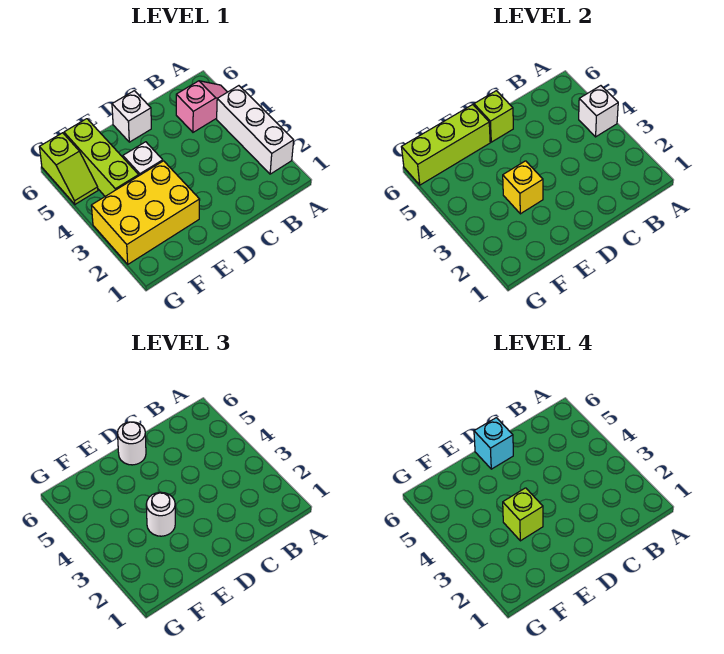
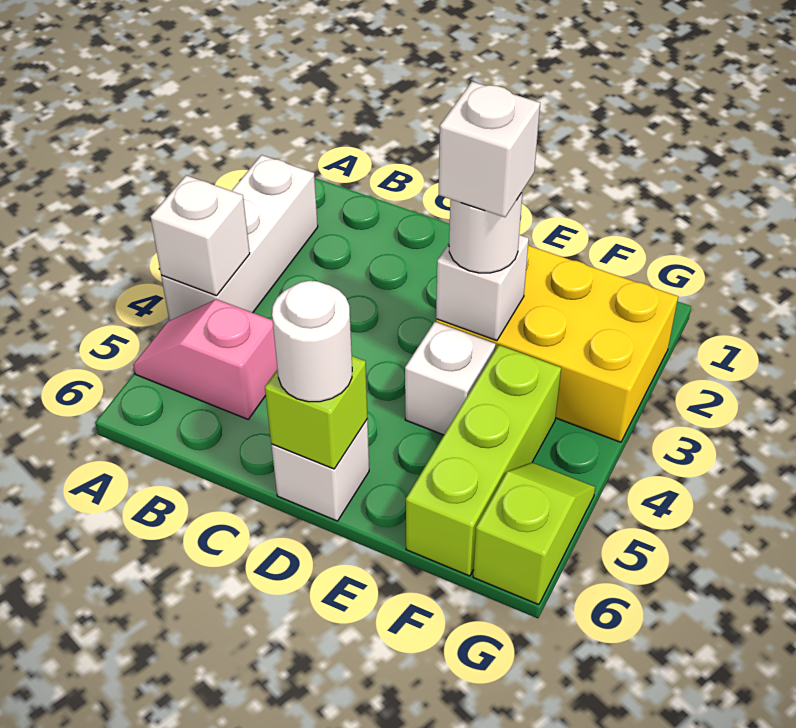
cyan 1x1 brick [474,418,513,469] -> none
yellow 1x1 brick [503,161,543,214] -> white 1x1 brick [436,235,529,341]
lime 1x1 brick [503,488,543,541] -> white 1x1 brick [439,82,540,217]
lime 1x3 brick [401,105,490,185] -> none

